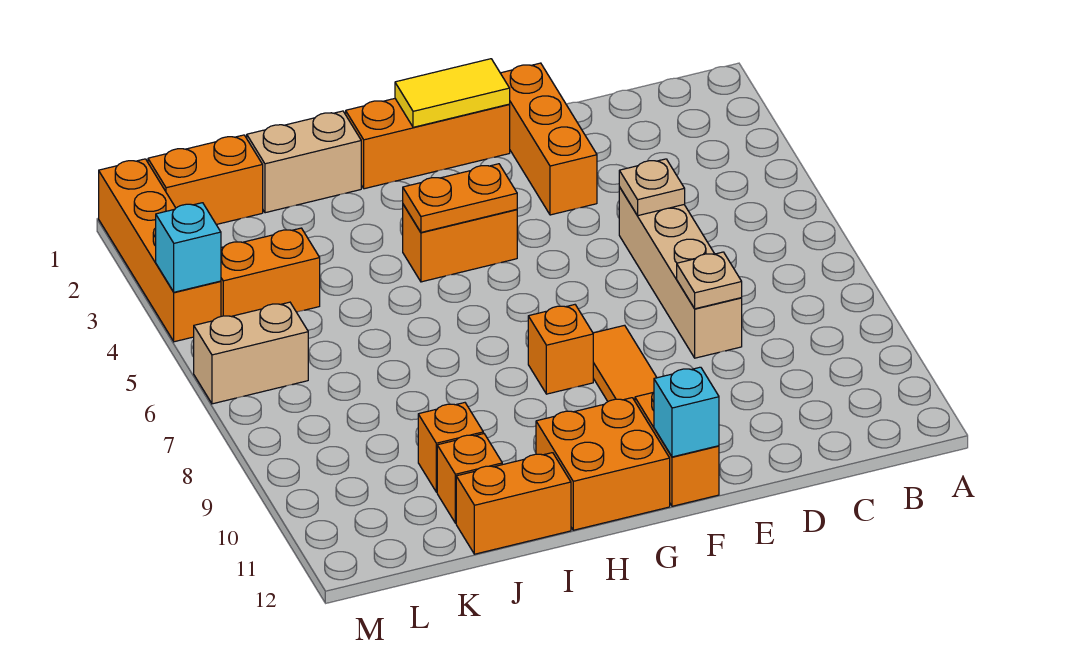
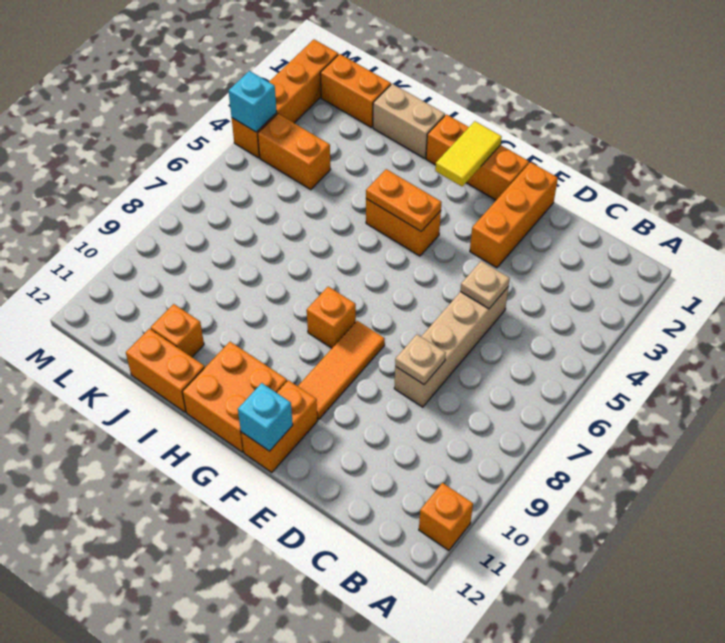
yellow 1x2 tile [395,59,510,127] -> yellow 1x2 tile turned to [435,121,502,186]
orange 1x1 brick [418,403,483,492] -> orange 1x1 brick moved to [419,483,473,550]
tan 1x2 brick [194,302,308,404] -> none

